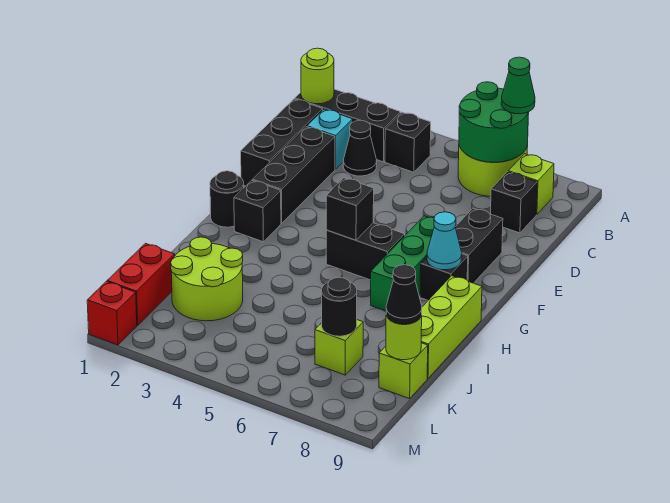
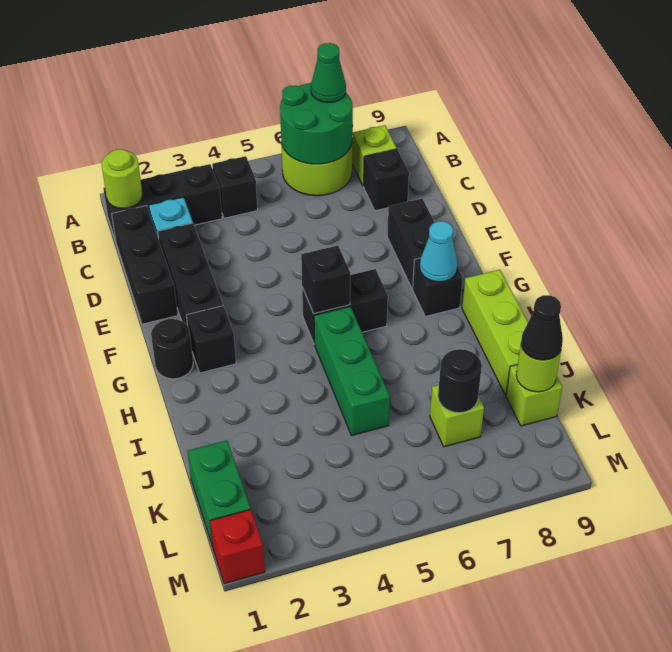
black 1x1 cone [343,120,377,176] -> none
green 1x3 brick [371,216,434,311] -> green 1x3 brick moved to [314,307,390,436]
lime 2x2 round brick [171,237,243,321] -> none
red 1x2 brick [107,243,175,325] -> green 1x2 brick [188,440,251,547]

